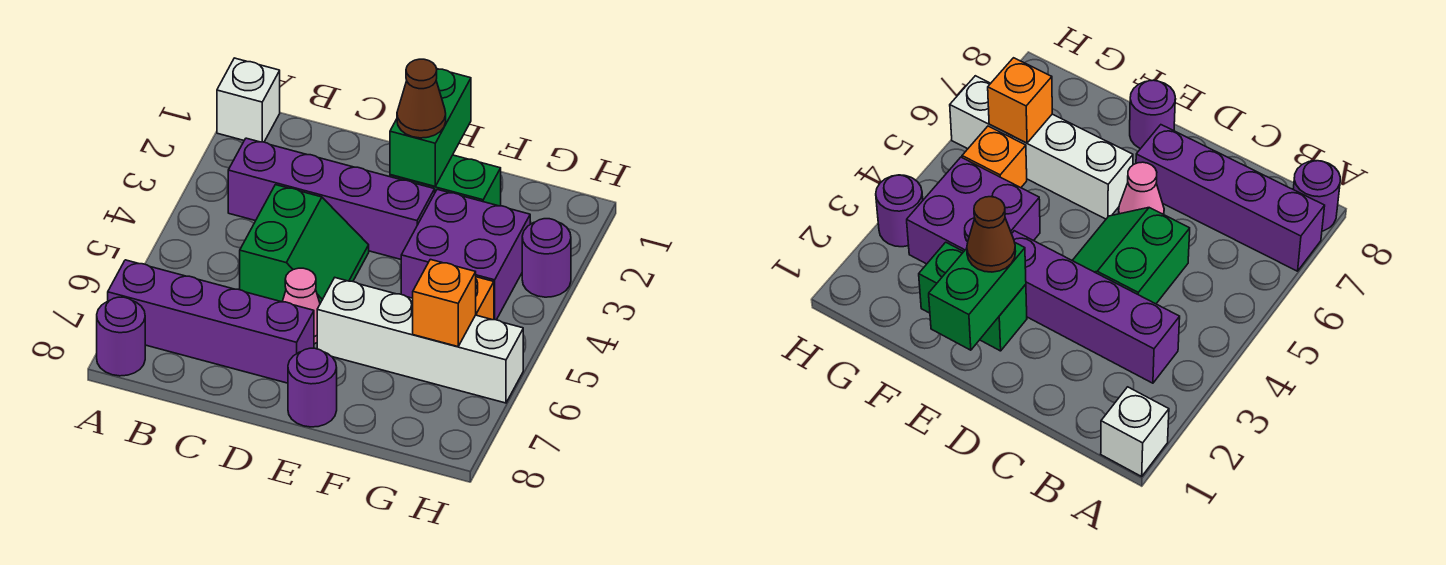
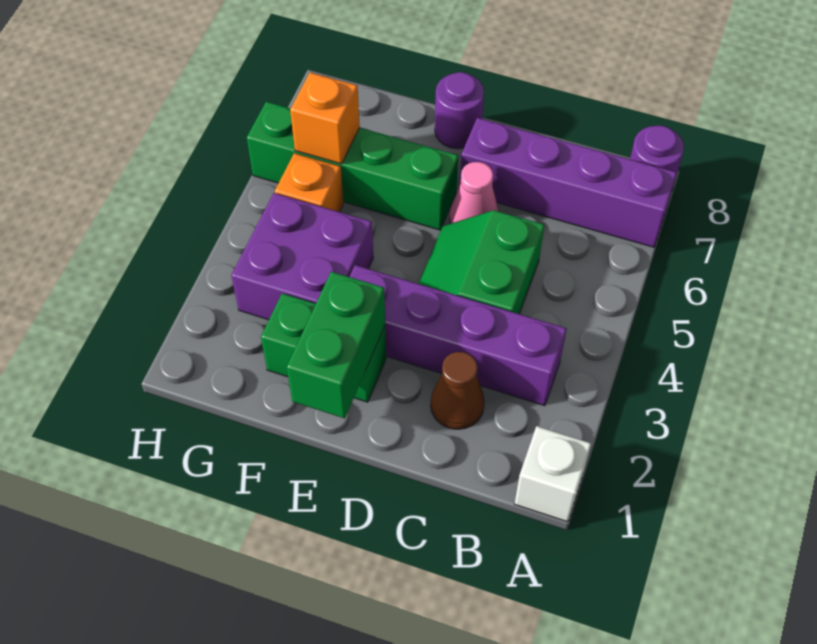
brown 1x1 cone [397,59,446,138] -> brown 1x1 cone moved to [431,352,484,429]
white 1x4 brick [317,278,523,403] -> green 1x4 brick [247,102,458,230]
purple 1x1 round brick [522,219,571,297] -> none

